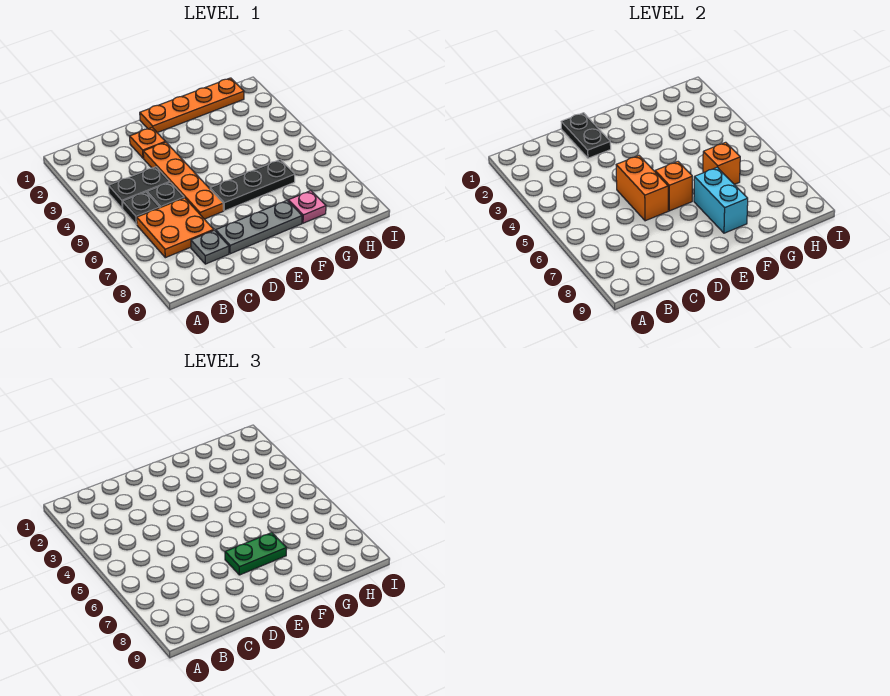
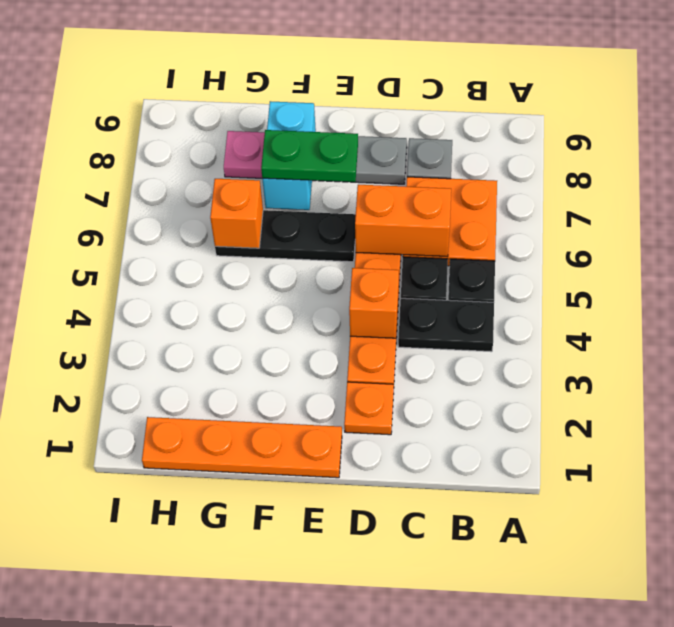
black 1x2 plate [561,113,611,158] -> none
orange 1x2 brick [616,156,668,221] -> orange 1x2 brick turned to [355,185,451,257]
orange 1x1 brick [655,162,692,211] -> orange 1x1 brick moved to [349,268,399,338]

